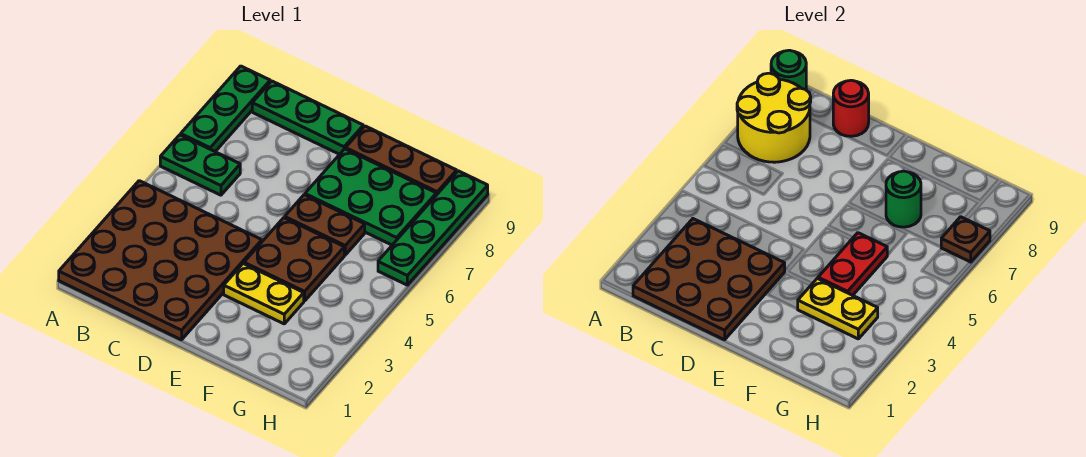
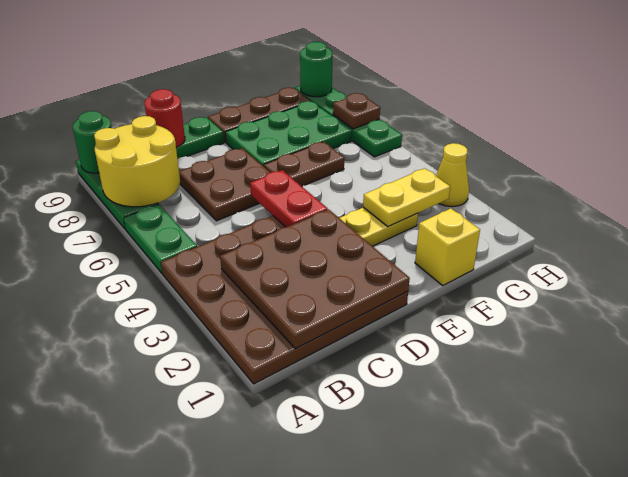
green 1x2 plate [160,135,240,195] -> green 1x2 plate turned to [124,204,197,273]
brown 2x2 plate [244,218,344,301] -> brown 2x2 plate moved to [179,148,270,221]
none -> yellow 1x1 brick [415,208,480,285]
red 1x2 plate [818,233,887,295] -> red 1x2 plate moved to [250,170,328,227]
green 1x1 round brick [886,171,921,227] -> green 1x1 round brick moved to [300,42,332,97]
none -> yellow 1x1 cone [436,143,469,207]

